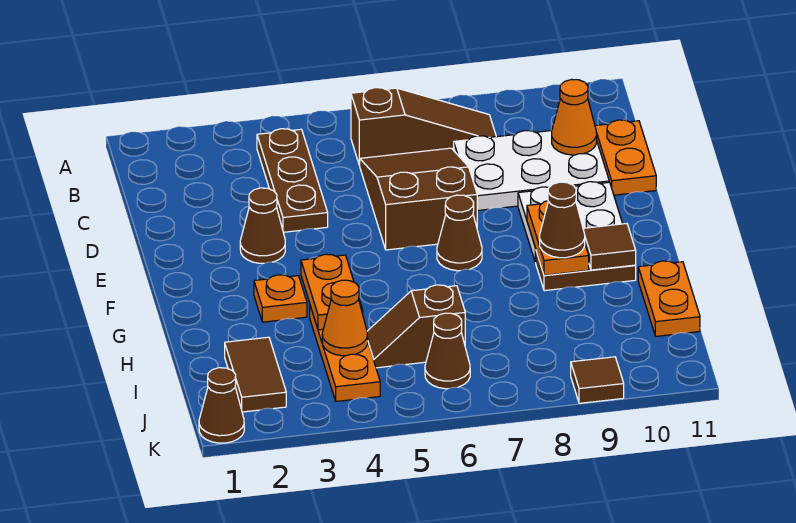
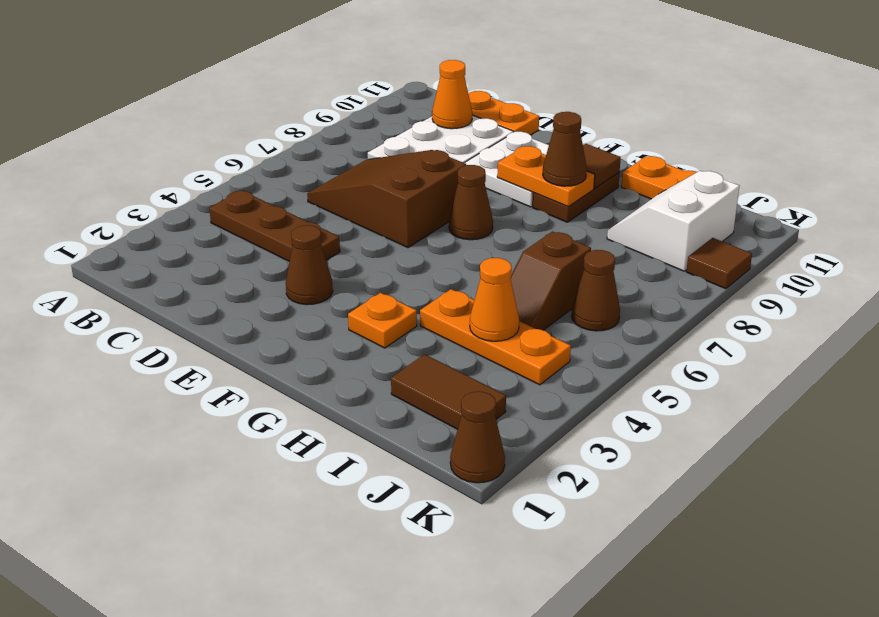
brown 1x3 slope [351,88,496,165] -> none
orange 1x2 plate [301,254,363,330] -> none
none -> white 2x2 slope [607,171,739,271]

